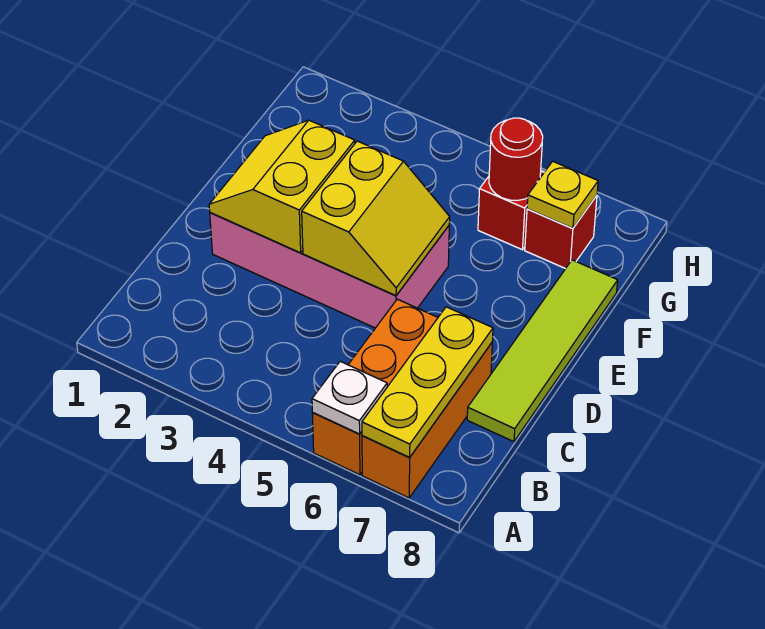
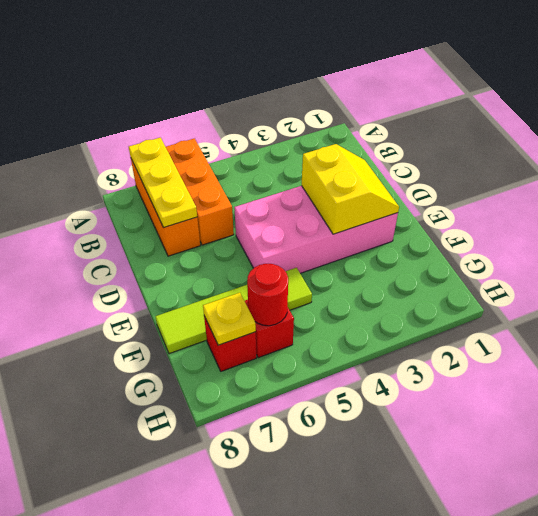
white 1x1 plate [312,361,387,434] -> none
lime 1x4 tile [467,260,618,442] -> lime 1x4 tile turned to [155,268,312,354]
yellow 2x2 slope [302,141,450,296] -> none

